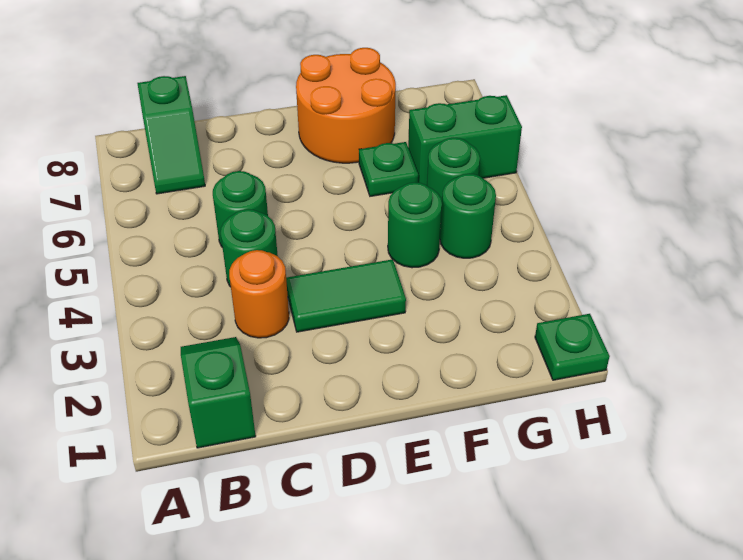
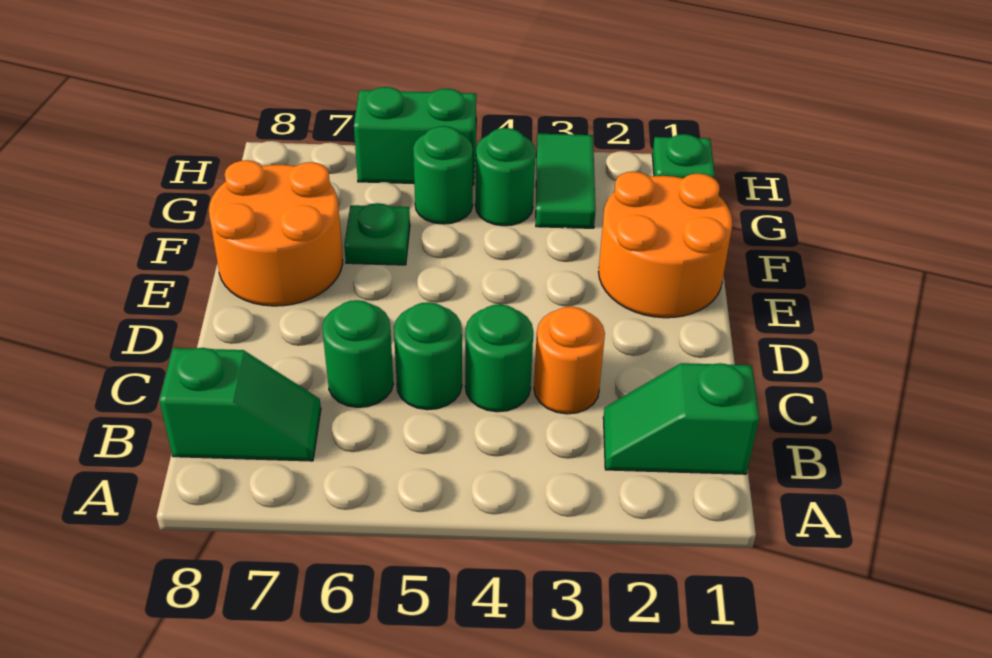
green 1x2 tile [286,259,406,332] -> green 1x2 tile moved to [536,134,596,228]
none -> orange 2x2 round brick [598,172,732,318]
green 1x1 round brick [388,182,442,268] -> green 1x1 round brick moved to [322,300,393,407]
green 1x2 brick [408,95,522,186] -> green 1x2 brick turned to [354,87,476,185]

